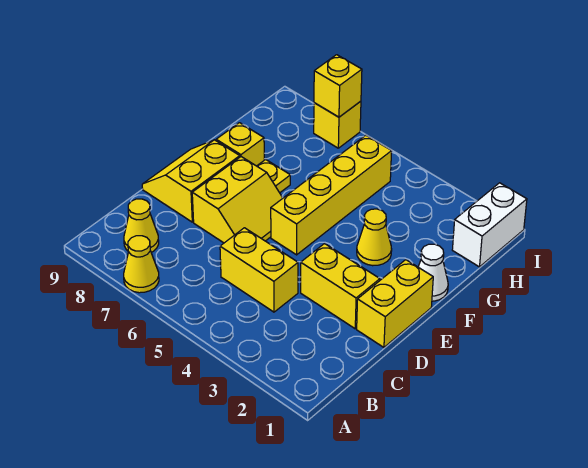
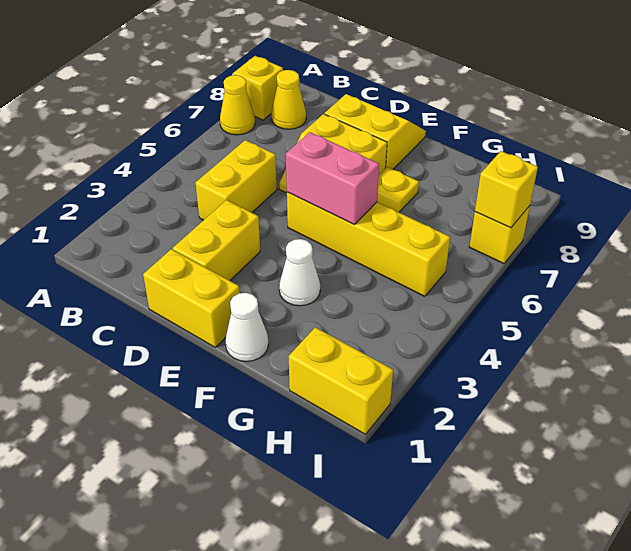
none -> pink 1x2 brick [286,132,379,224]
yellow 1x1 cone [357,209,392,266] -> white 1x1 cone [279,239,320,306]
yellow 1x1 brick [216,123,264,166] -> yellow 1x1 brick moved to [234,56,283,120]
white 1x2 brick [452,183,527,267] -> yellow 1x2 brick [289,327,393,434]

